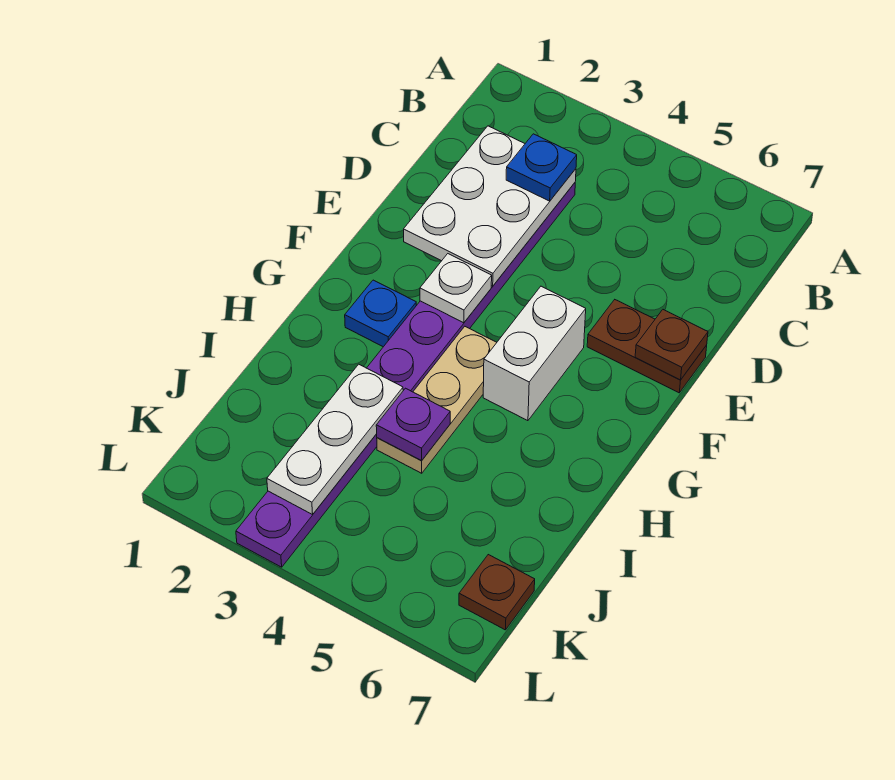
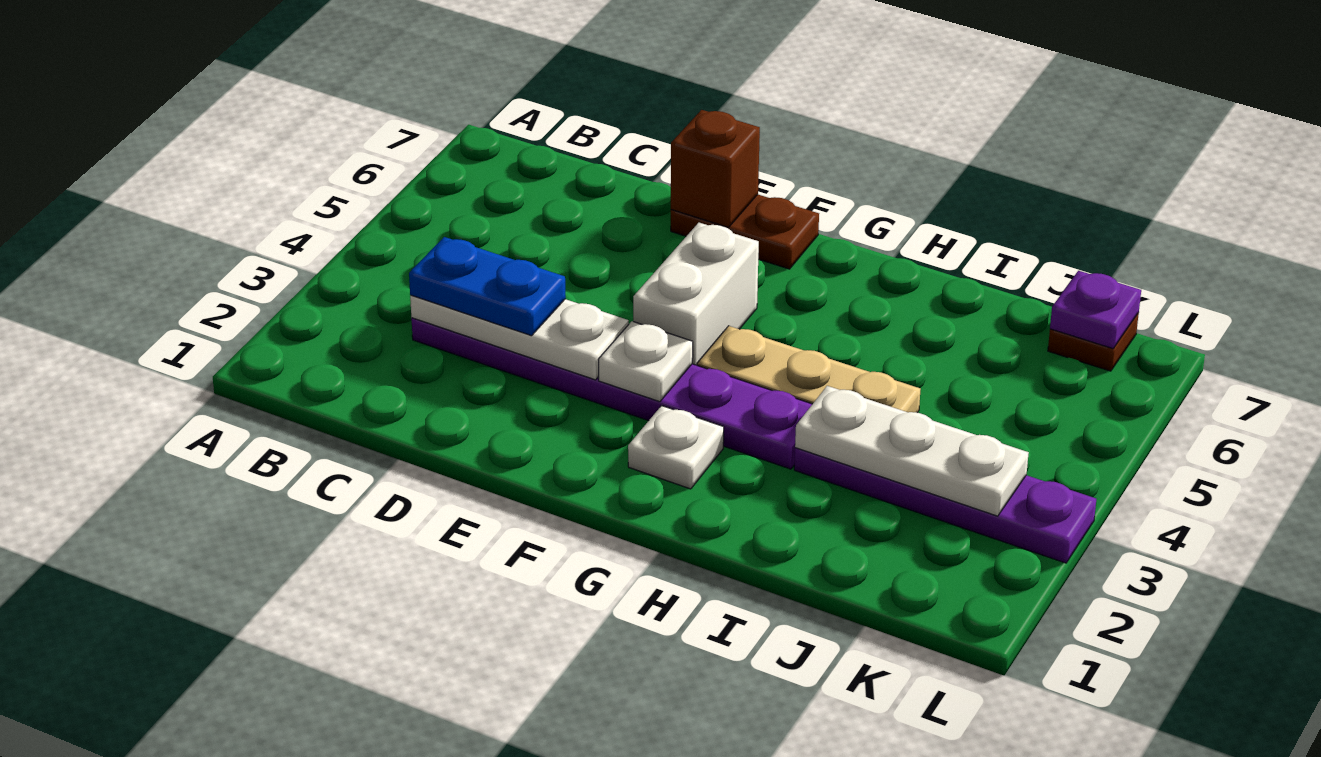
white 2x3 plate [404,126,576,286] -> white 1x3 plate [410,295,629,380]
blue 1x1 plate [506,134,577,201] -> blue 1x2 plate [409,237,566,336]
brown 1x2 plate [587,300,707,393] -> brown 1x2 plate turned to [671,194,819,269]
brown 1x1 plate [635,310,708,380] -> brown 1x1 brick [671,110,760,227]
white 1x2 brick [483,286,586,421] -> white 1x2 brick turned to [633,223,759,365]
blue 1x1 plate [345,280,416,347] -> white 1x1 plate [628,406,724,489]
purple 1x1 plate [376,388,450,461] -> purple 1x1 plate moved to [1050,271,1141,349]

